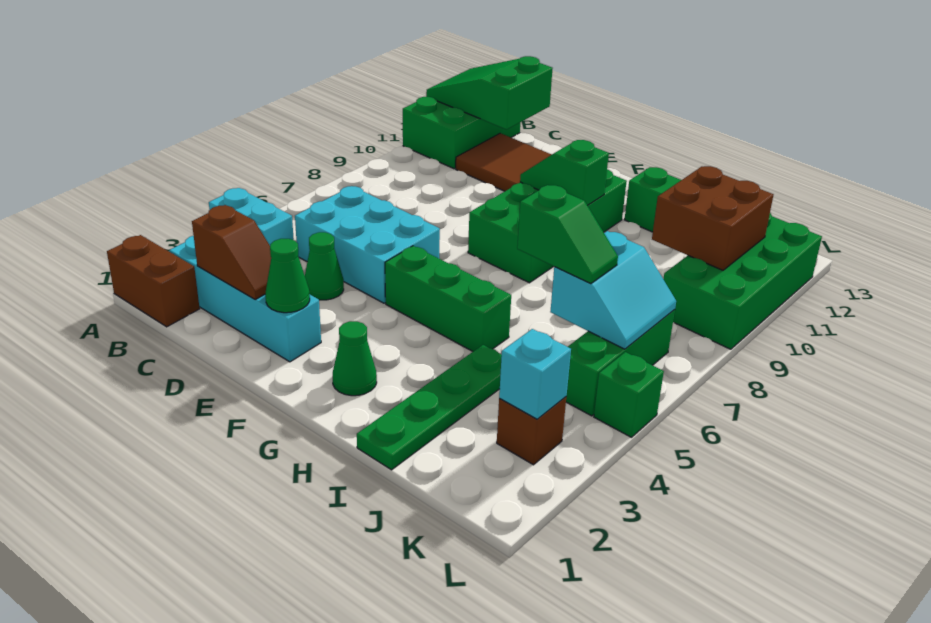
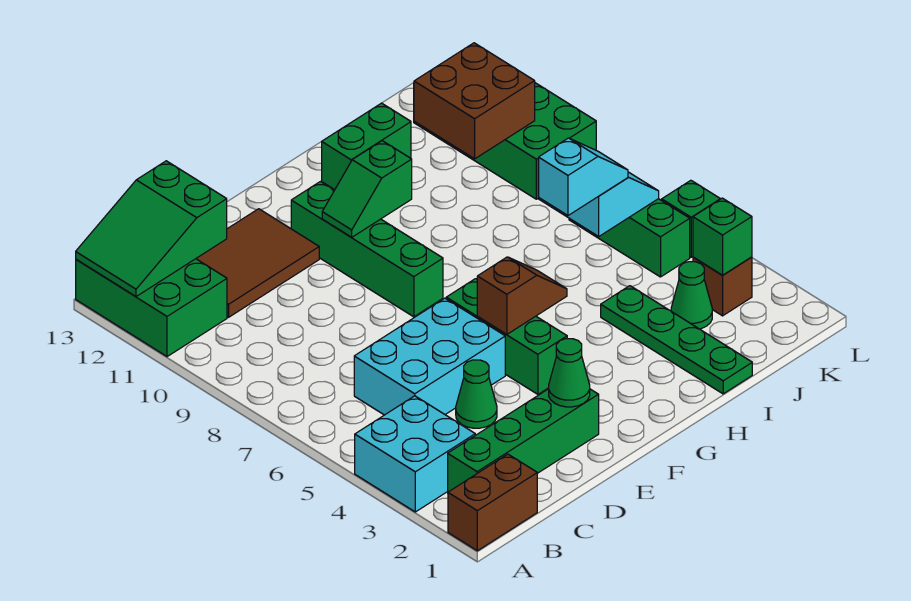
cyan 1x2 brick [209,188,294,245] -> cyan 2x2 brick [355,396,475,512]
cyan 1x4 brick [169,236,321,362] -> green 1x4 brick [448,389,599,492]
brown 1x2 slope [192,205,271,299] -> brown 1x2 slope moved to [477,257,567,334]
green 1x3 brick [385,246,511,351] -> green 1x3 brick turned to [446,279,567,394]
green 2x4 brick [468,169,627,283] -> green 1x4 brick [291,182,443,317]
green 1x1 cone [333,321,377,396] -> green 1x1 cone moved to [671,262,712,329]
green 1x2 slope [517,185,618,284] -> cyan 1x2 slope [538,138,628,215]
cyan 1x1 brick [499,329,571,419] -> green 1x1 brick [693,198,752,275]

